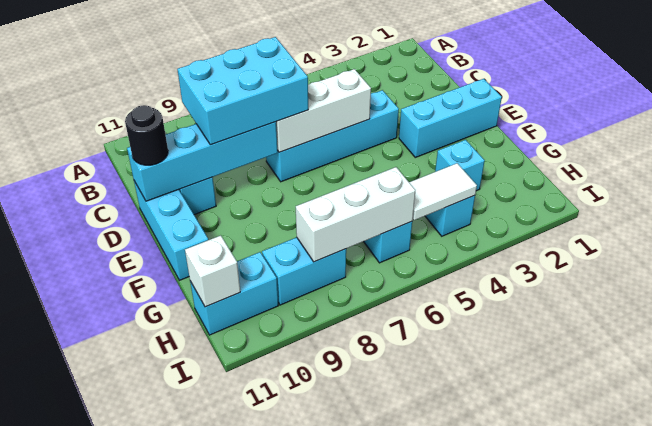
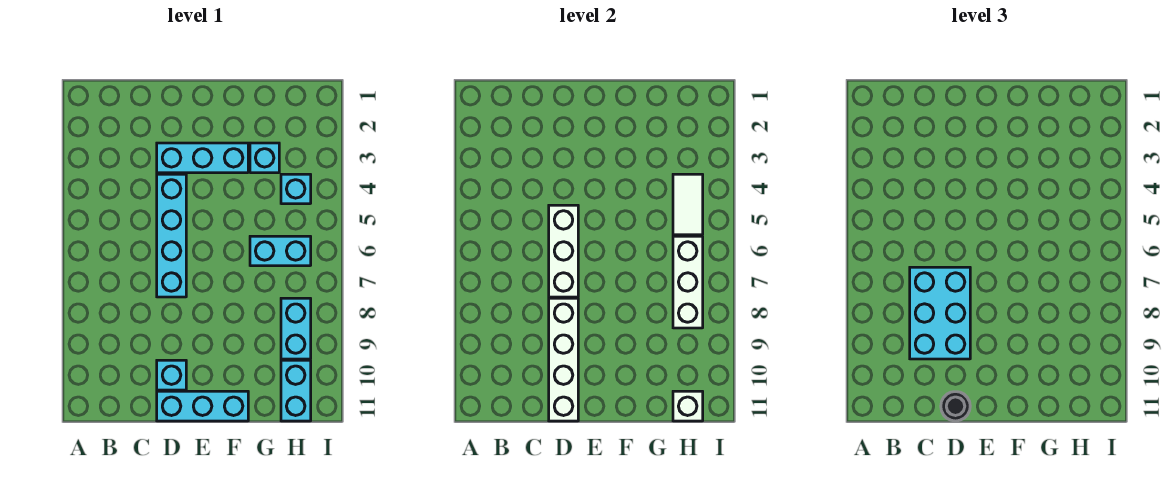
cyan 1x4 brick [127,122,278,201] -> white 1x4 brick [549,298,578,421]
cyan 1x3 brick [399,79,502,157] -> cyan 1x3 brick turned to [157,143,248,173]

